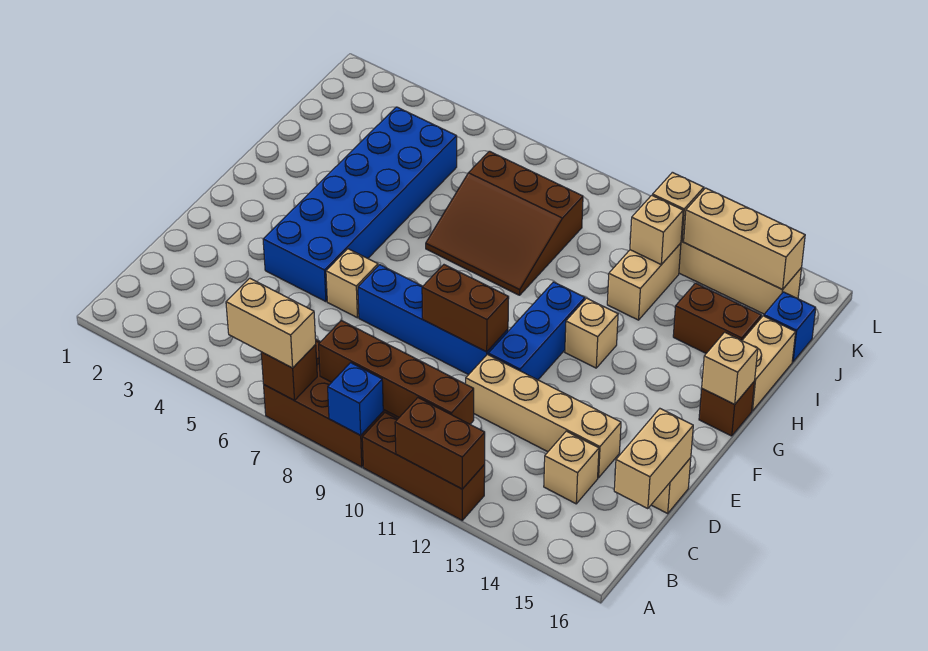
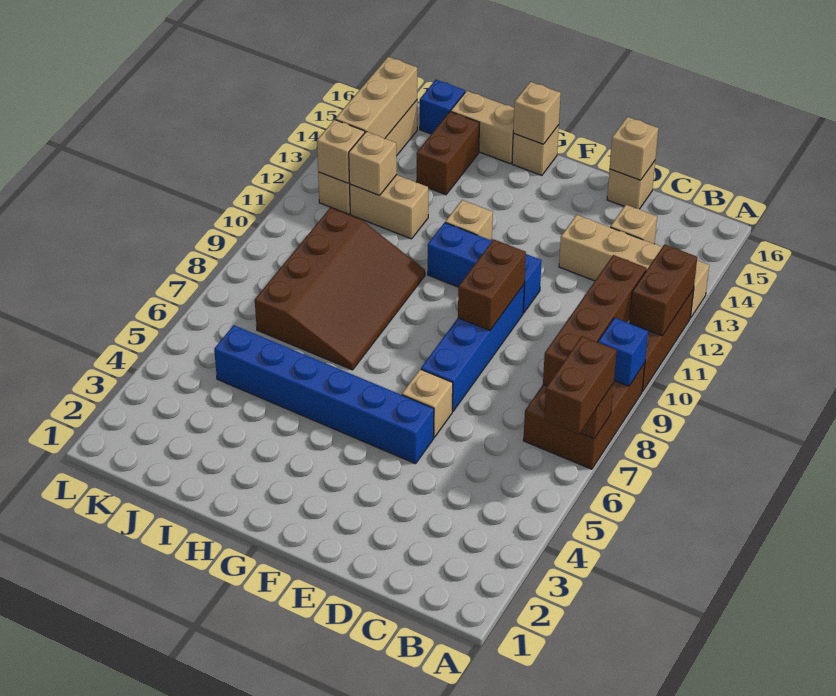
tan 1x2 brick [226,278,316,368] -> brown 1x2 brick [544,336,617,434]
tan 1x2 brick [614,409,693,509] -> tan 1x1 brick [610,117,658,180]
tan 1x4 brick [466,354,621,478] -> tan 1x4 brick turned to [559,215,709,318]
blue 2x6 brick [263,107,457,302] -> blue 1x6 brick [214,325,434,464]
brown 1x1 brick [699,381,755,436] -> tan 1x1 brick [512,125,559,175]
brown 3x3 slope [426,151,583,295] -> brown 3x4 slope [255,208,425,370]

